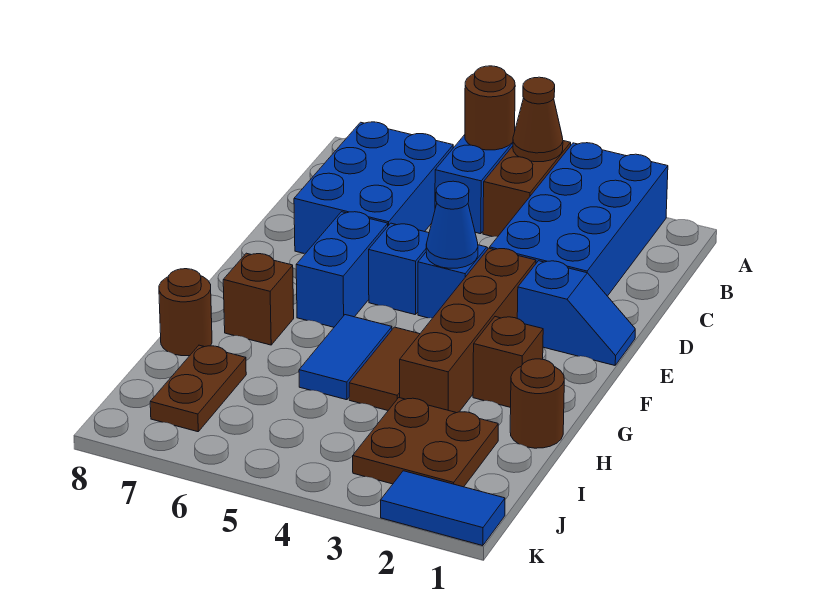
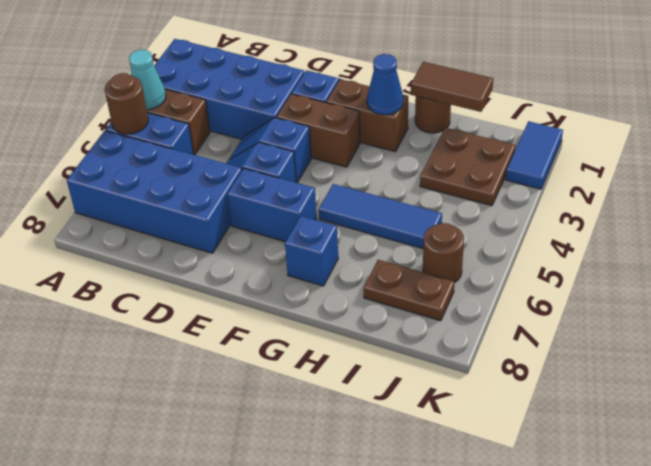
brown 1x1 cone [513,77,563,162] -> cyan 1x1 cone [129,50,166,110]
blue 2x3 brick [294,122,453,254] -> blue 2x4 brick [67,131,242,253]
brown 1x4 brick [400,248,536,413] -> brown 1x2 brick [277,94,360,167]
blue 1x1 cone [426,181,478,268] -> blue 1x1 cone moved to [367,54,403,115]
brown 1x1 brick [473,317,543,407] -> brown 1x2 brick [326,79,408,152]
brown 1x2 tile [349,327,420,410] -> brown 1x2 tile moved to [411,62,493,112]
blue 1x2 tile [299,315,392,400] -> blue 1x3 tile [319,184,442,248]
brown 1x1 brick [223,253,294,345] -> blue 1x1 brick [285,216,338,286]
brown 1x1 round brick [159,269,212,356] -> brown 1x1 round brick moved to [423,223,464,283]

